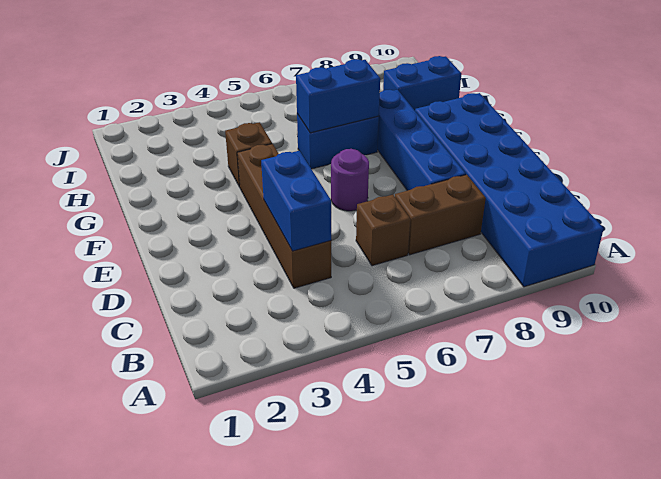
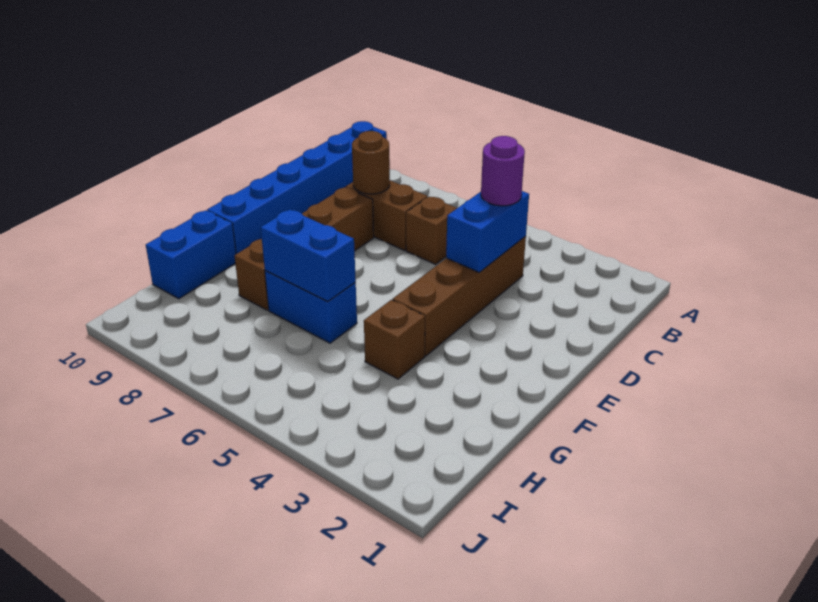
blue 2x6 brick [415,93,604,287] -> blue 1x6 brick [207,121,387,254]
none -> brown 1x1 round brick [352,131,390,194]
blue 1x4 brick [377,90,466,191] -> brown 1x4 brick [235,187,374,310]
purple 1x1 round brick [331,149,369,211] -> purple 1x1 round brick moved to [481,136,525,206]
blue 1x2 brick [383,56,462,110] -> blue 1x2 brick turned to [146,210,236,299]

